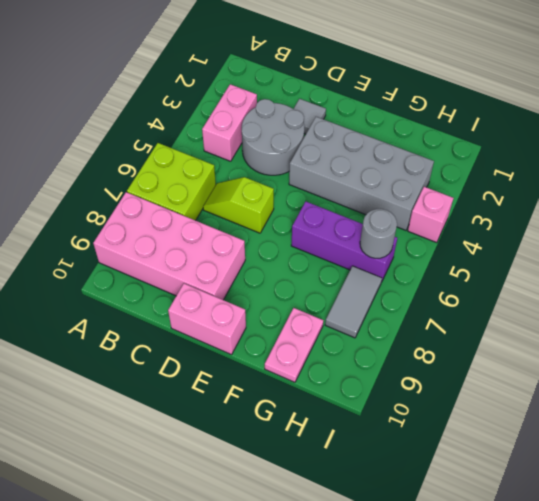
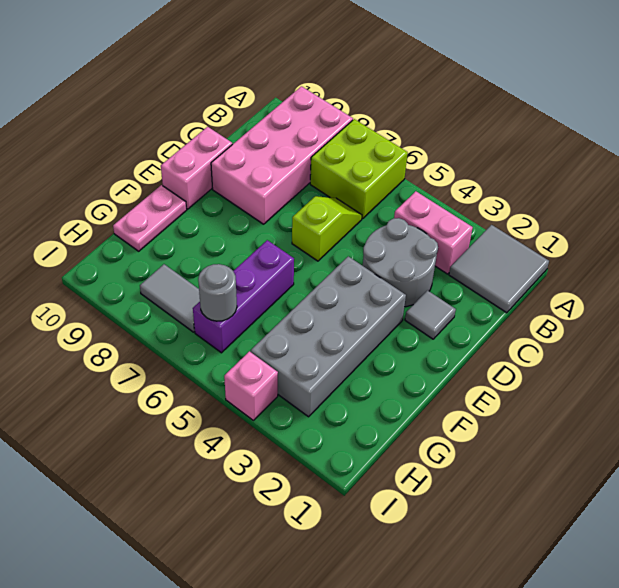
none -> grey 2x2 tile [449,225,549,313]
pink 1x2 plate [265,308,323,382] -> pink 1x2 plate turned to [113,185,187,251]

